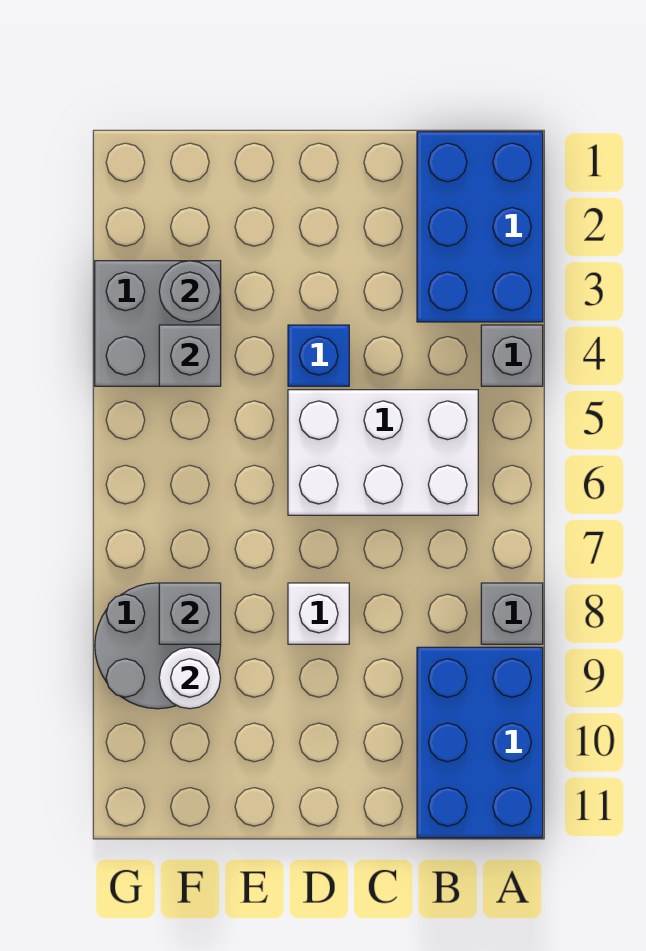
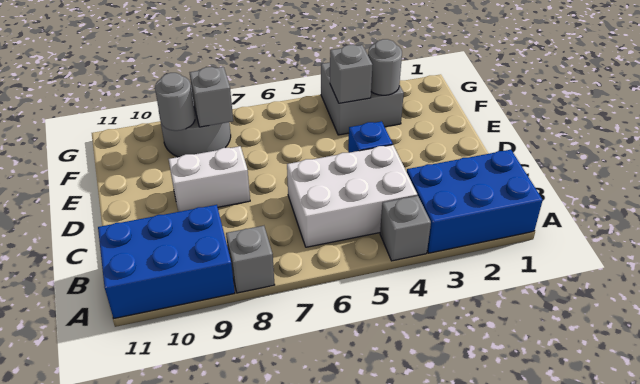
white 2x3 brick [288,390,478,515] -> white 2x3 brick turned to [287,145,417,247]
white 1x1 brick [288,583,349,644] -> white 1x2 brick [169,146,250,212]
white 1x1 round brick [159,647,220,709] -> grey 1x1 round brick [155,73,195,131]

